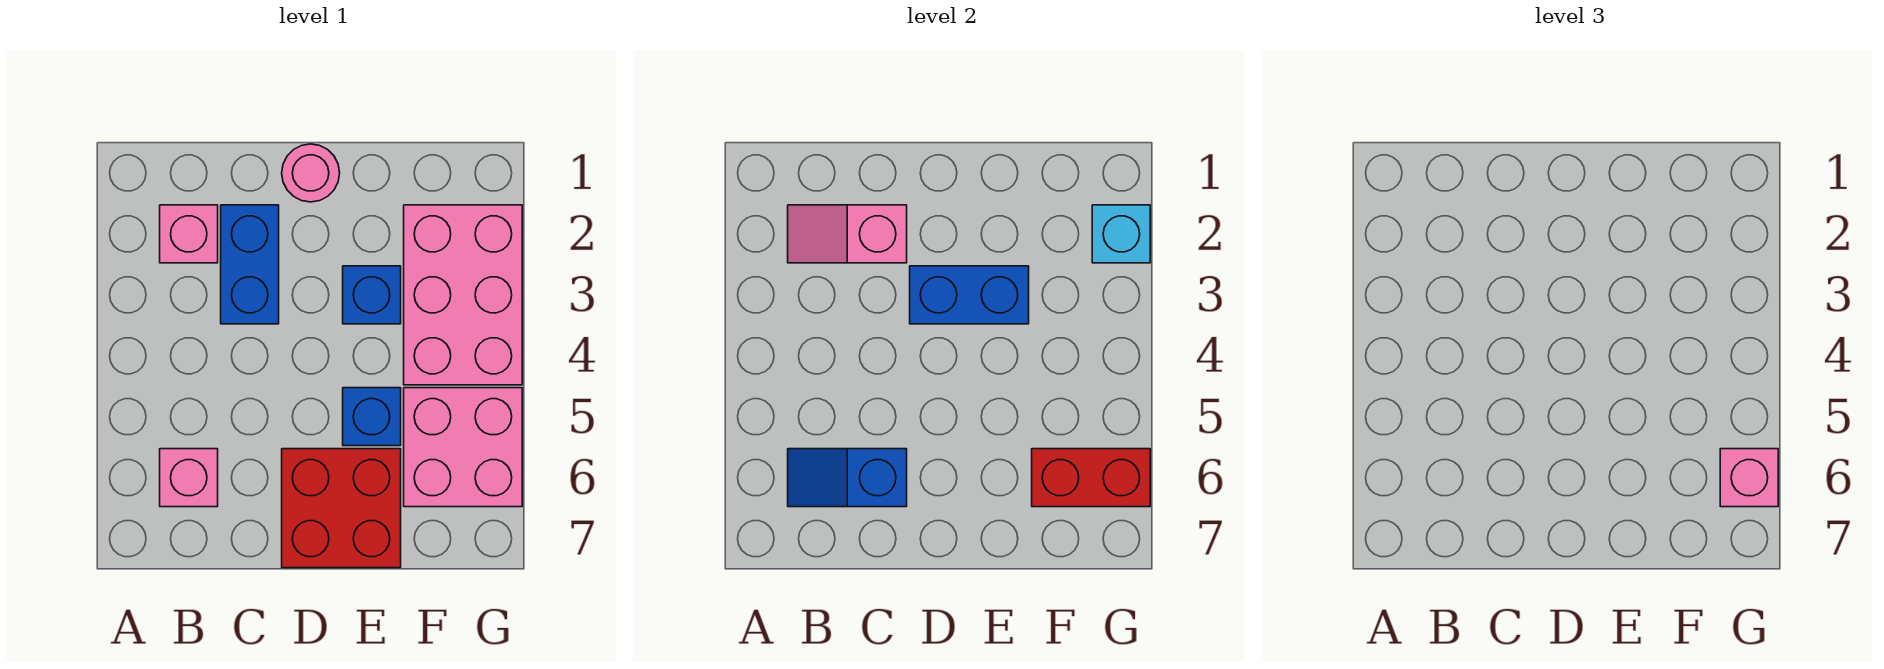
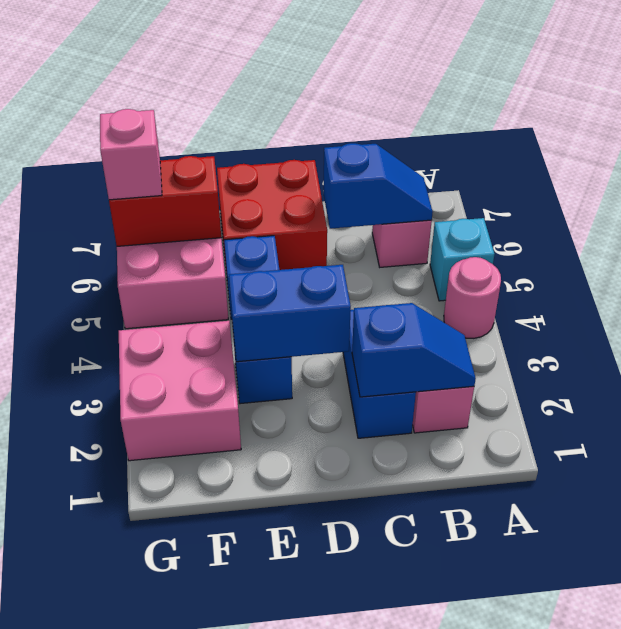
pink 1x2 slope [788,205,907,263] -> blue 1x2 slope [352,303,476,397]
pink 1x1 round brick [282,144,340,202] -> pink 1x1 round brick moved to [444,257,501,338]
pink 2x3 brick [404,205,522,385] -> pink 2x2 brick [119,321,241,461]
cyan 1x1 brick [1092,205,1150,263] -> cyan 1x1 brick moved to [430,218,495,301]

